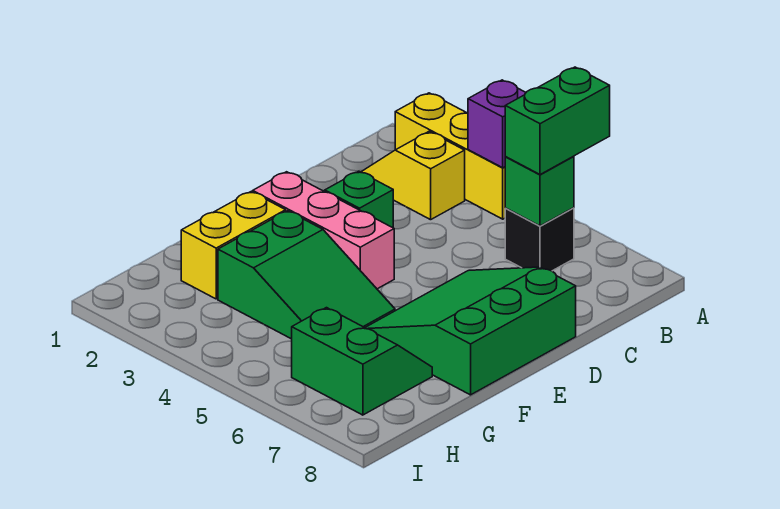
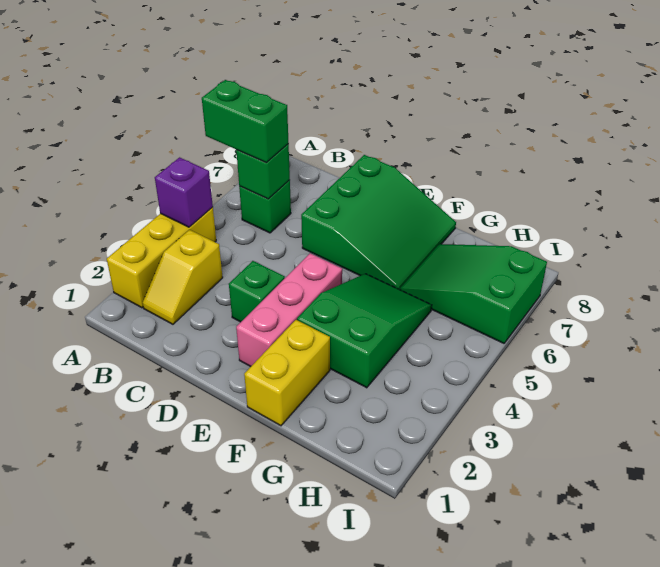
black 1x1 brick [505,208,574,271] -> green 1x1 brick [239,180,291,233]
green 3x3 slope [365,267,576,395] -> green 3x3 slope turned to [301,155,456,290]
yellow 1x2 brick [181,192,286,299] -> yellow 1x2 brick turned to [244,320,330,426]
green 2x2 slope [292,308,432,415] -> green 2x3 slope [400,244,547,343]

